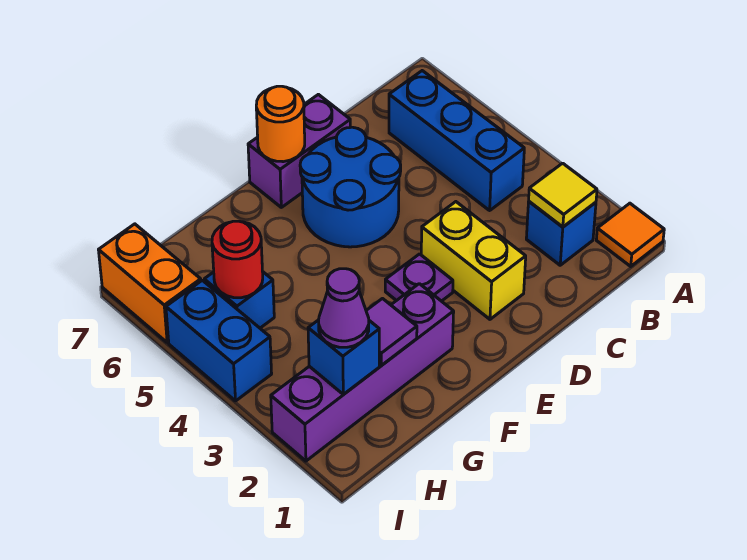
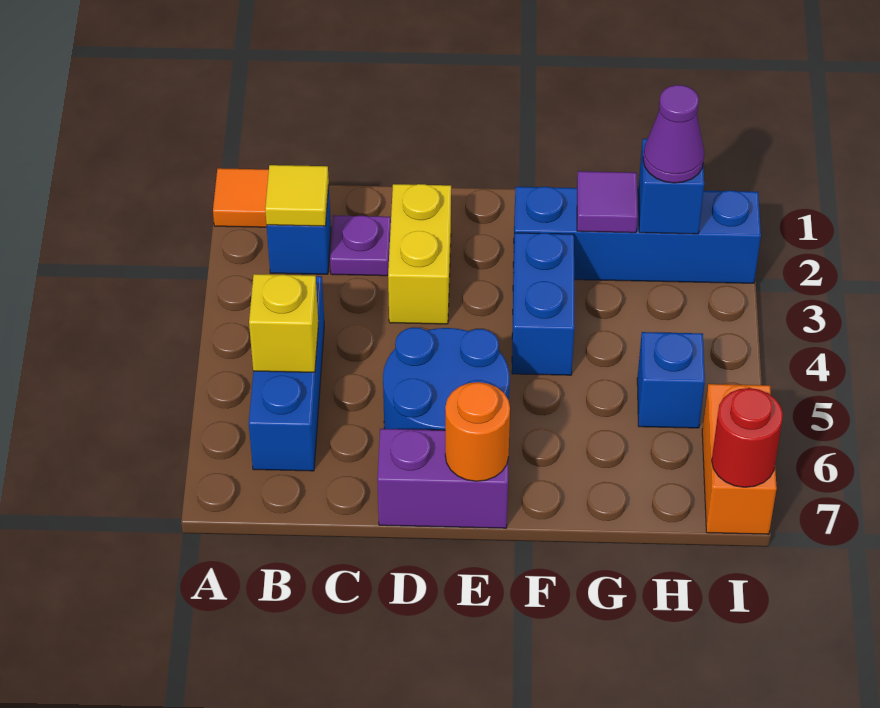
none -> yellow 1x1 brick [249,274,318,372]
purple 1x1 plate [385,254,453,301] -> purple 1x1 plate moved to [330,215,391,276]
purple 1x4 brick [271,284,454,461] -> blue 1x4 brick [513,187,761,283]
red 1x1 round brick [212,221,263,298] -> red 1x1 round brick moved to [712,388,783,487]
blue 1x2 brick [166,280,272,401] -> blue 1x2 brick moved to [512,233,574,375]

